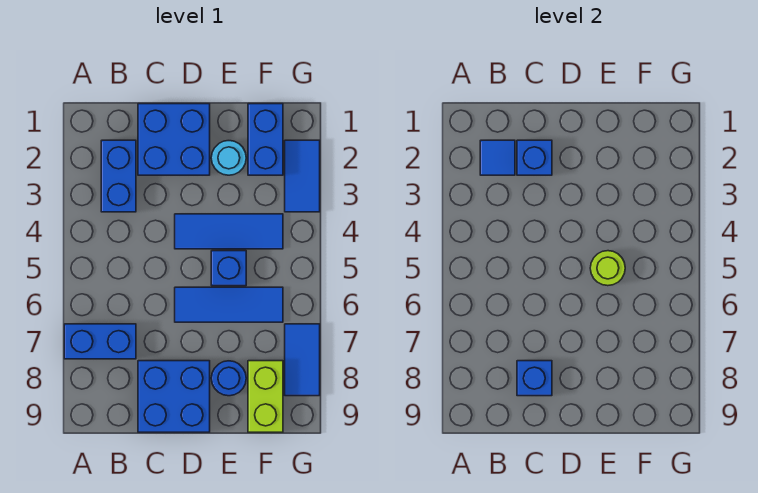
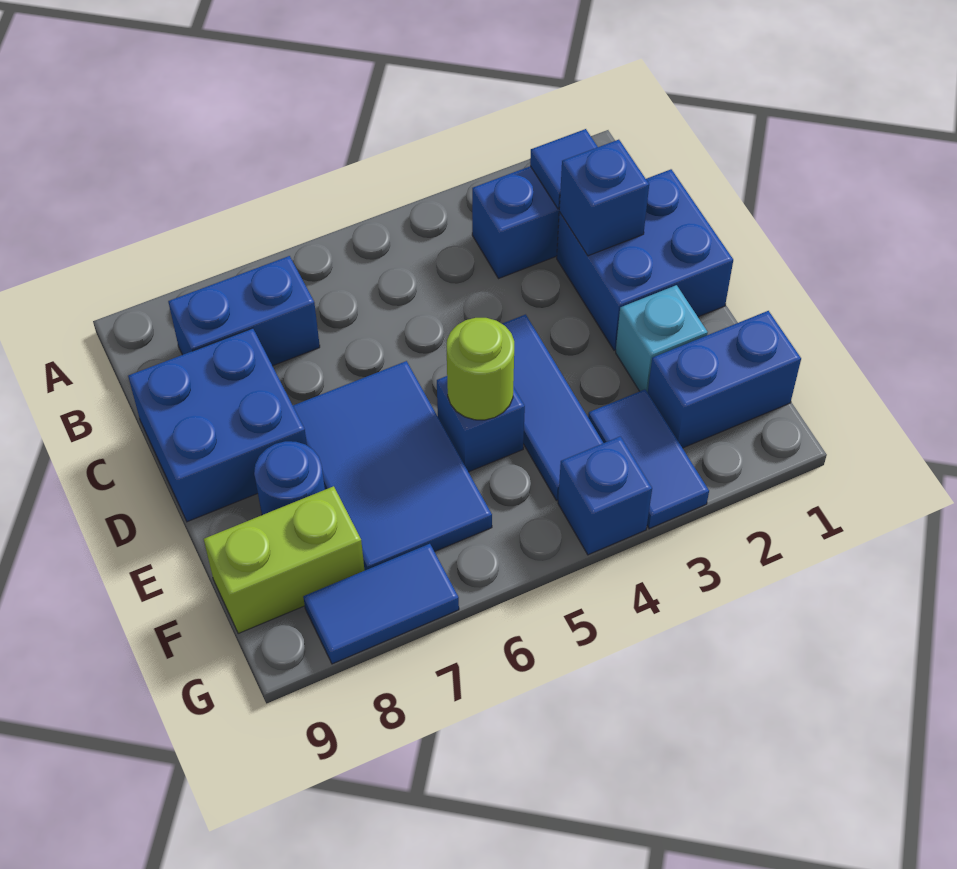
blue 1x2 brick [64,324,136,359] -> blue 1x2 brick turned to [168,256,320,366]
blue 1x1 brick [517,361,552,396] -> blue 1x1 brick moved to [558,436,652,555]
blue 1x3 tile [175,287,283,322] -> blue 2x3 tile [293,361,492,570]
cyan 1x1 round brick [211,141,246,175] -> cyan 1x1 brick [616,285,708,392]
blue 1x2 tile [285,140,320,212] -> blue 1x2 tile turned to [588,389,709,529]

